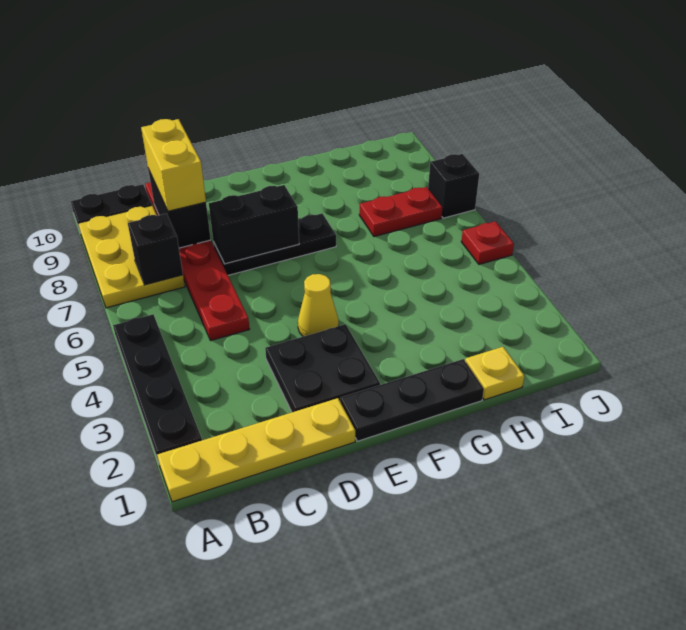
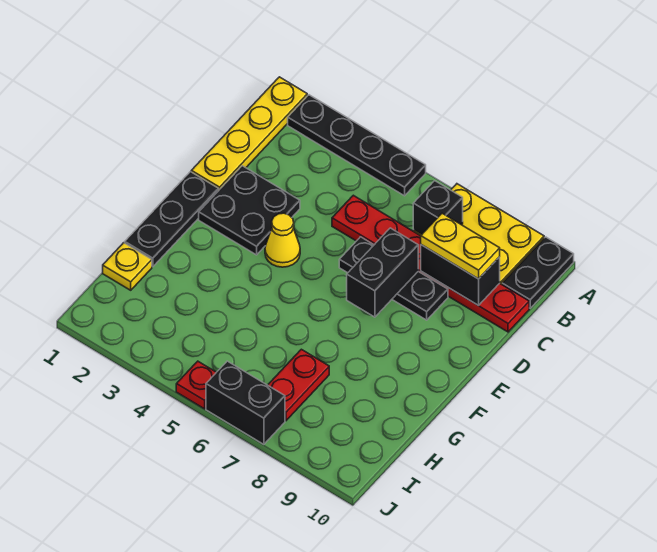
yellow 1x2 brick [141,119,206,211] -> yellow 1x2 plate [421,213,500,279]
black 1x3 plate [213,213,336,275] -> black 1x3 plate turned to [339,237,448,320]
black 1x1 brick [428,154,479,218] -> black 1x2 brick [206,361,285,444]

